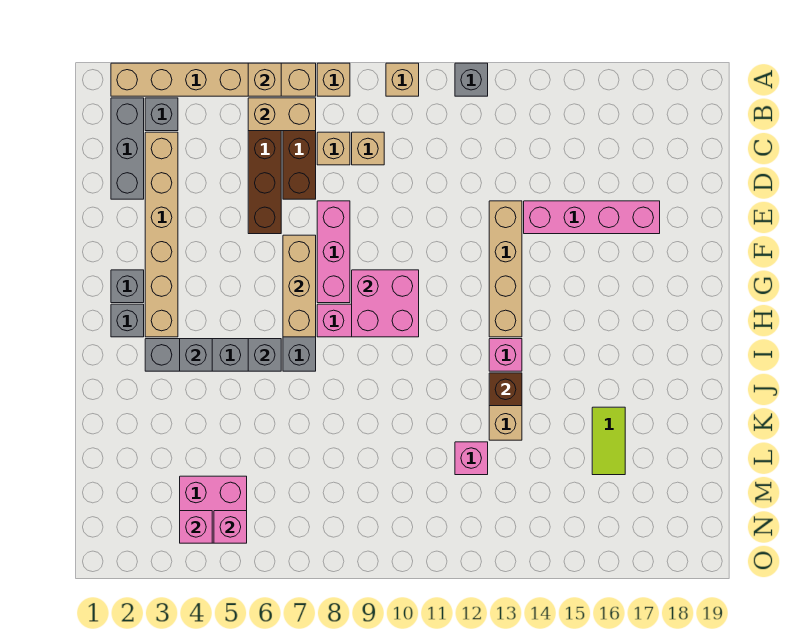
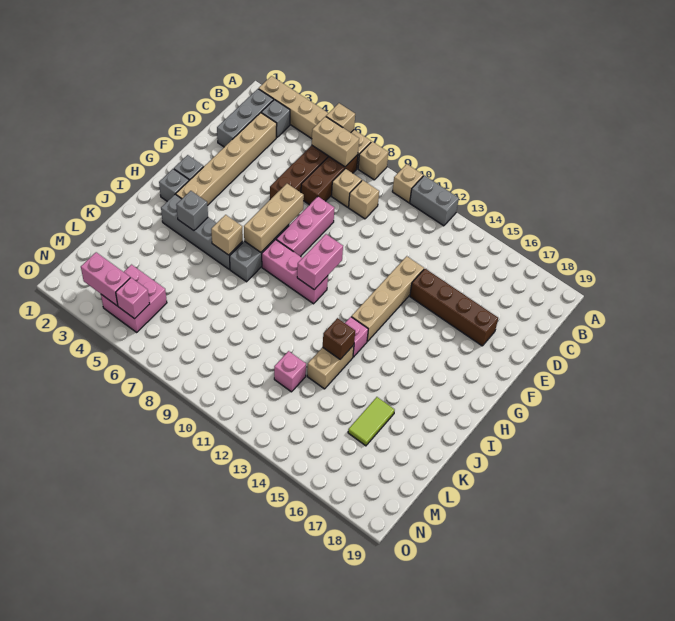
grey 1x1 brick [455,63,488,96] -> grey 1x2 brick [410,175,459,226]
pink 1x4 brick [524,201,660,234] -> brown 1x4 brick [410,269,498,346]
pink 2x2 brick [352,270,419,337] -> pink 1x2 brick [297,234,343,290]
grey 1x1 brick [248,339,281,371] -> tan 1x1 brick [211,215,243,255]
pink 1x1 brick [180,511,212,543] -> pink 1x2 brick [81,252,130,306]

